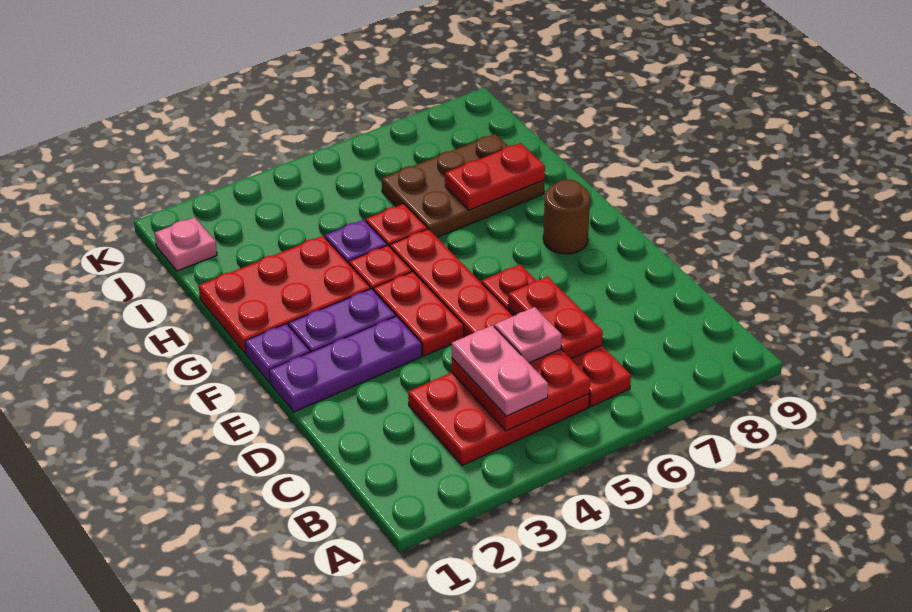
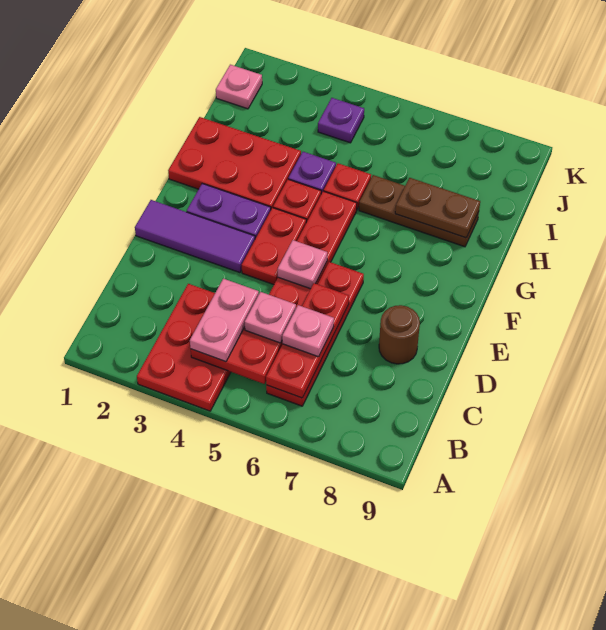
red 2x3 plate [408,373,589,466] -> red 2x3 plate turned to [137,284,231,411]
red 1x2 plate [508,277,603,359] -> red 1x3 plate [266,283,349,398]
none -> pink 1x1 plate [282,305,334,357]
purple 1x3 plate [269,316,422,412] -> purple 1x3 tile [135,200,255,273]
none -> pink 1x1 plate [278,240,327,289]
purple 1x1 plate [245,324,310,382] -> purple 1x1 plate moved to [318,98,364,143]
brown 1x1 round brick [543,180,590,254] -> brown 1x1 round brick moved to [379,305,420,364]
brown 2x3 plate [382,134,545,237] -> brown 1x3 plate [359,175,479,247]
red 1x2 plate [445,143,545,210] -> brown 1x2 plate [395,178,480,238]

